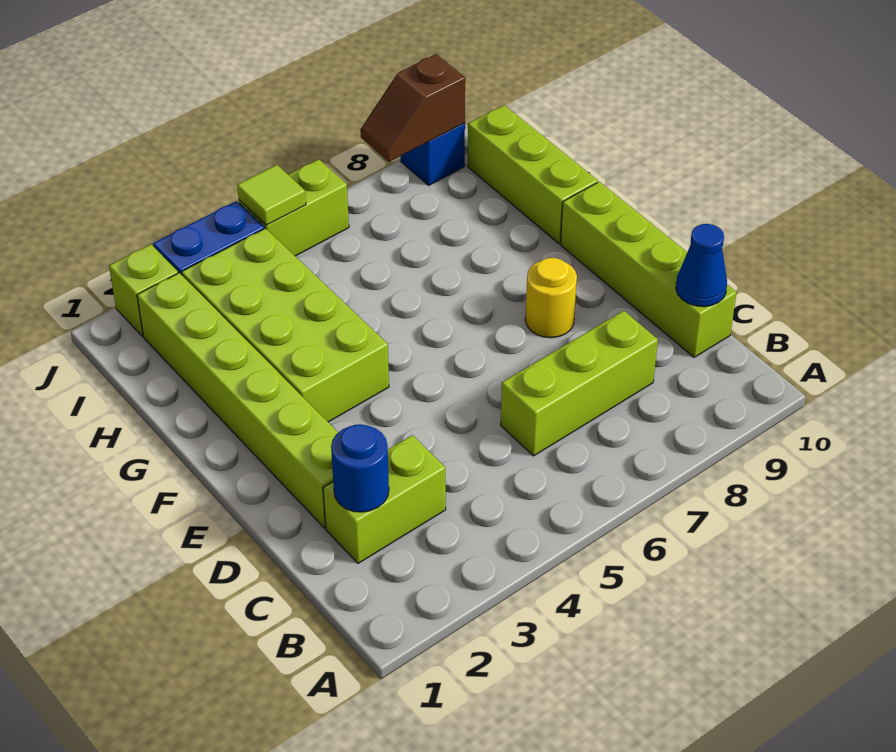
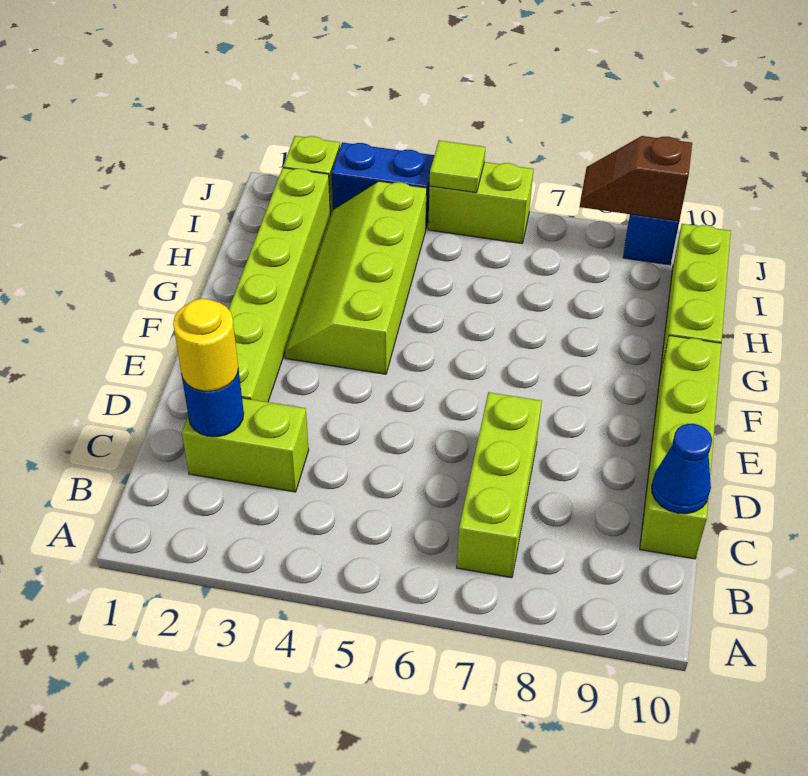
lime 1x3 brick [501,311,658,456] -> lime 1x3 brick turned to [457,392,542,578]
yellow 1x1 round brick [525,258,577,338] -> yellow 1x1 round brick moved to [173,299,238,391]
lime 2x4 brick [182,228,389,422] -> lime 2x4 slope [285,181,427,374]

